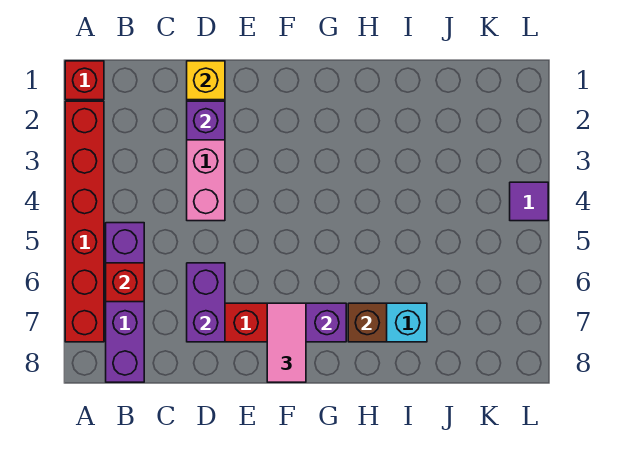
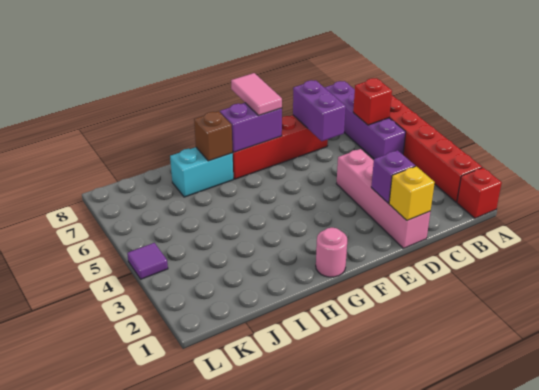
none -> pink 1x1 round brick [316,228,347,277]

